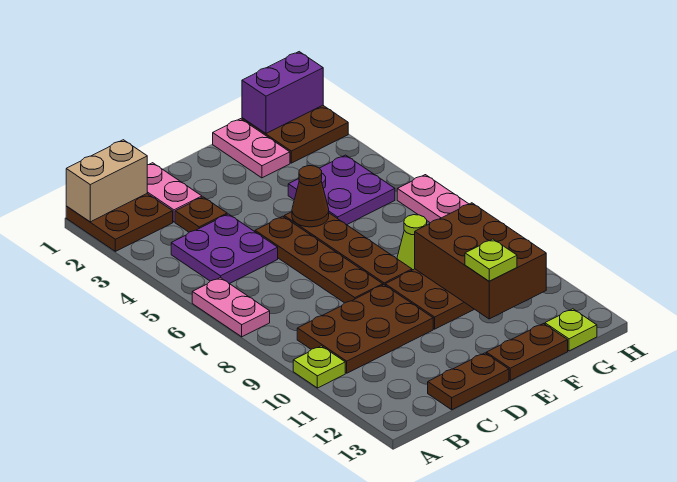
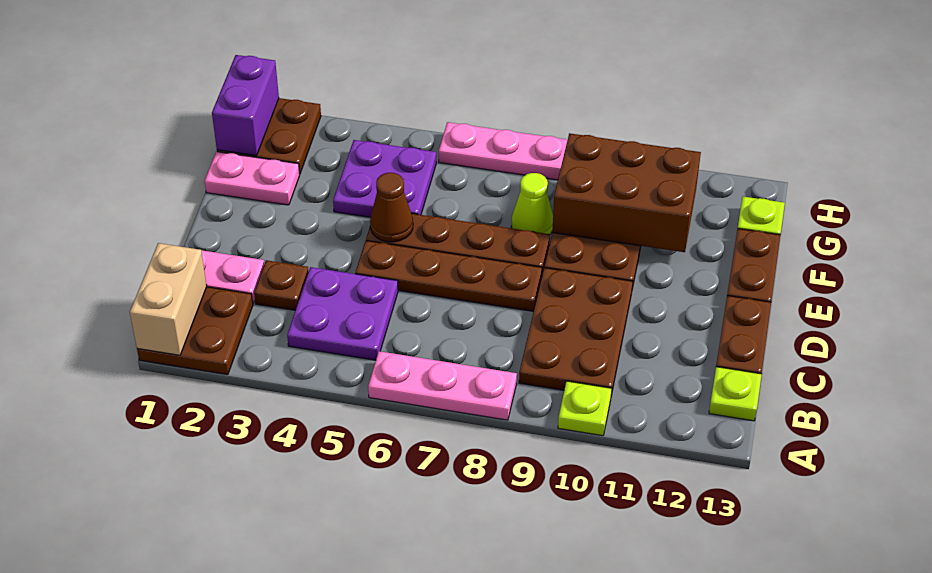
pink 1x2 plate [192,278,270,337] -> pink 1x3 plate [368,351,517,420]
lime 1x1 plate [465,239,517,281] -> lime 1x1 plate moved to [709,367,762,421]

